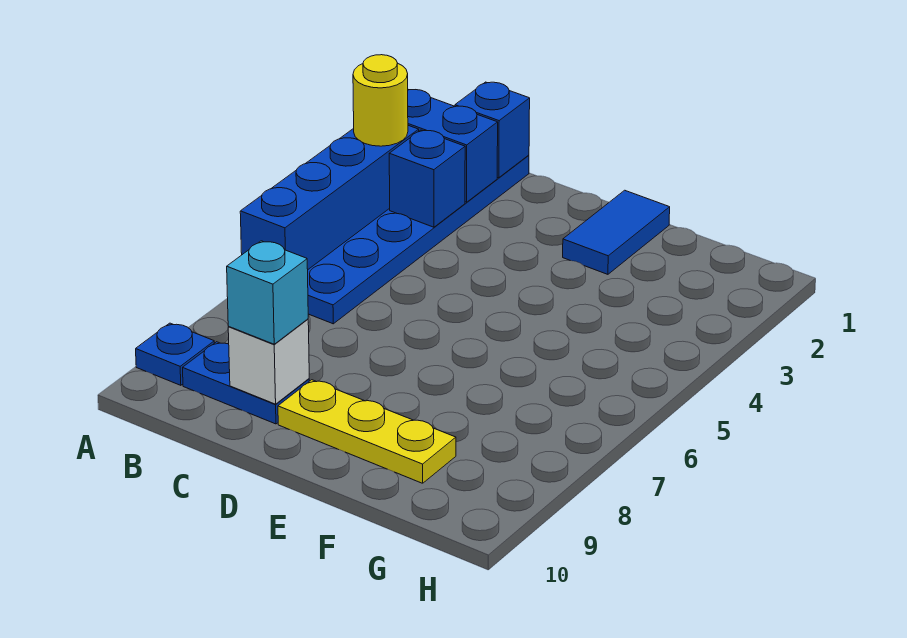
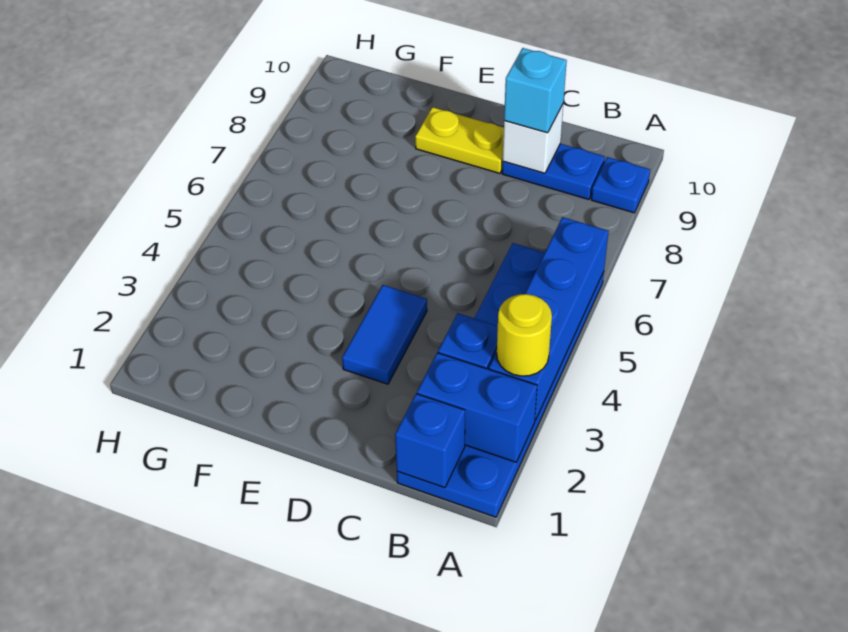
yellow 1x3 plate [278,380,456,483] -> yellow 1x2 plate [415,107,504,173]
blue 1x2 tile [563,190,670,274] -> blue 1x2 tile moved to [342,285,427,384]

